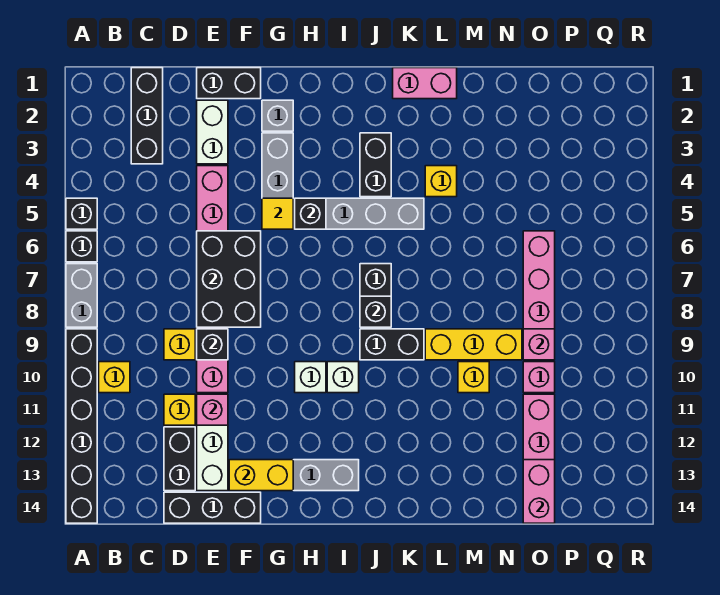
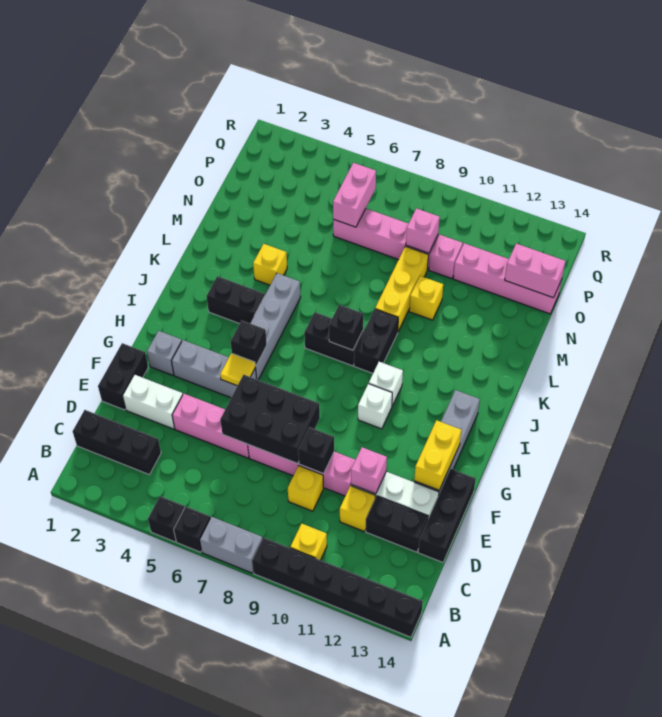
pink 1x2 brick [393,68,457,99] -> pink 1x2 brick moved to [333,163,376,227]

